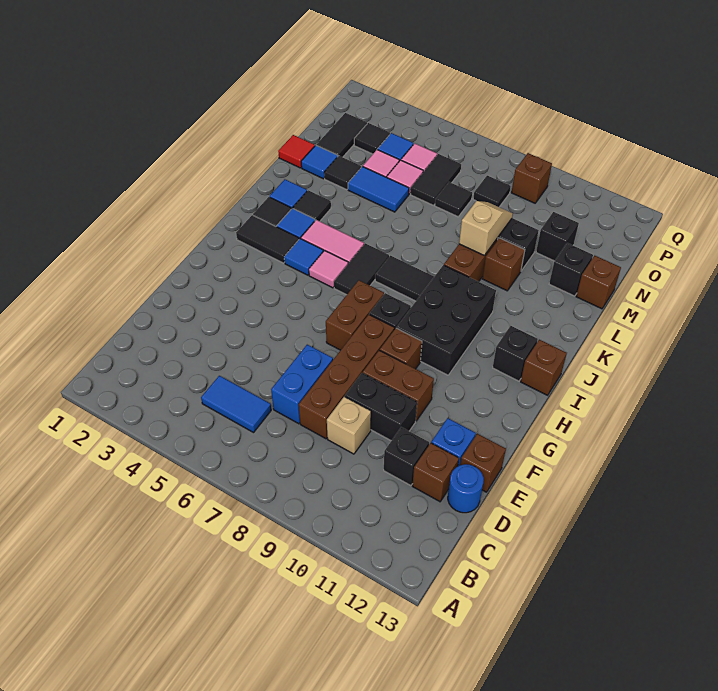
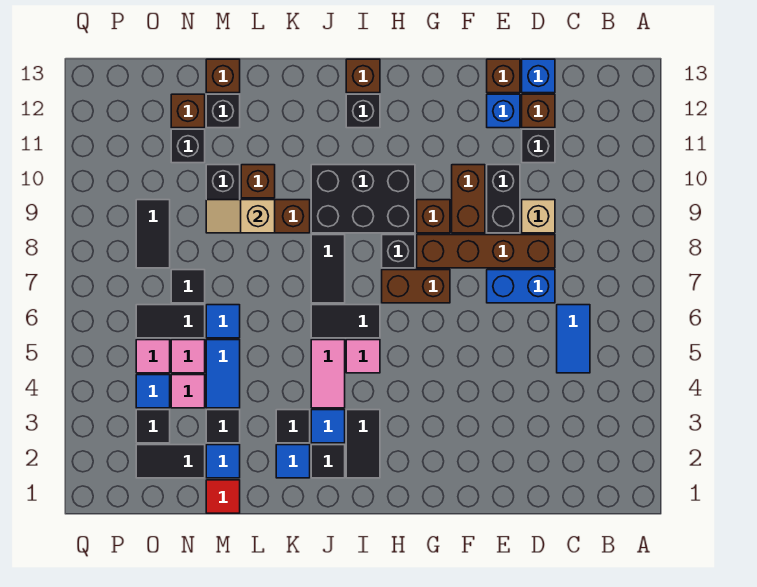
blue 1x1 round brick [448,464,484,513] -> blue 1x1 brick [522,59,555,93]
blue 1x1 tile [284,239,323,275] -> blue 1x1 tile moved to [206,305,240,338]
black 1x1 tile [473,176,511,207] -> black 1x2 tile [136,200,170,268]
brown 1x1 brick [511,153,552,203] -> brown 1x1 brick moved to [171,94,205,128]

